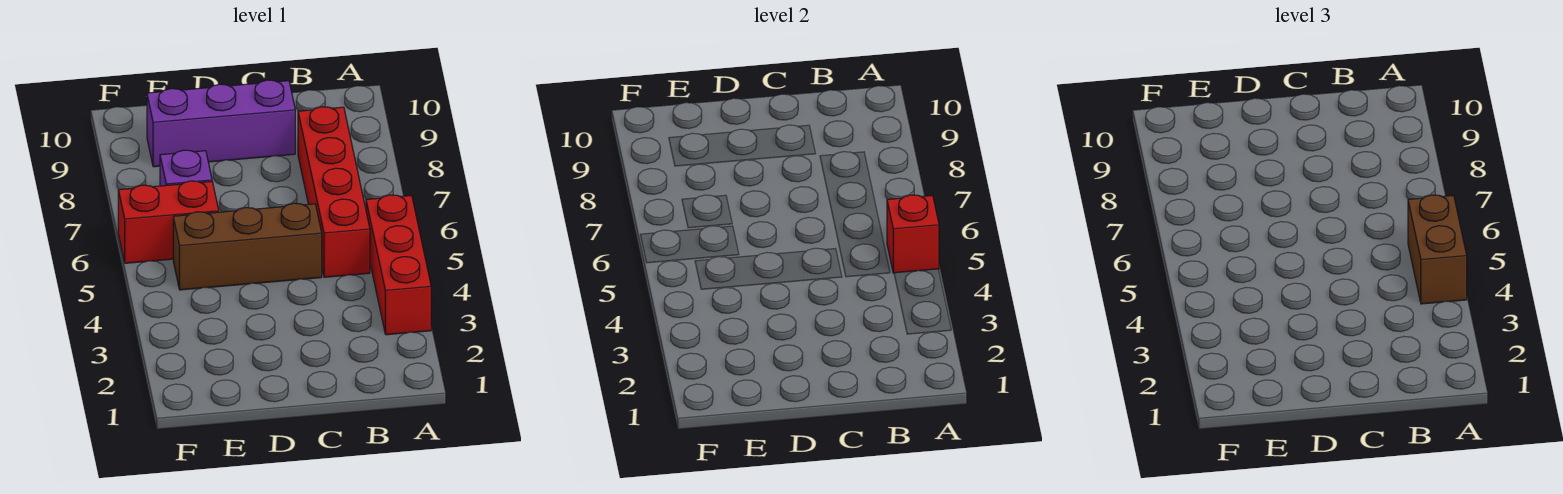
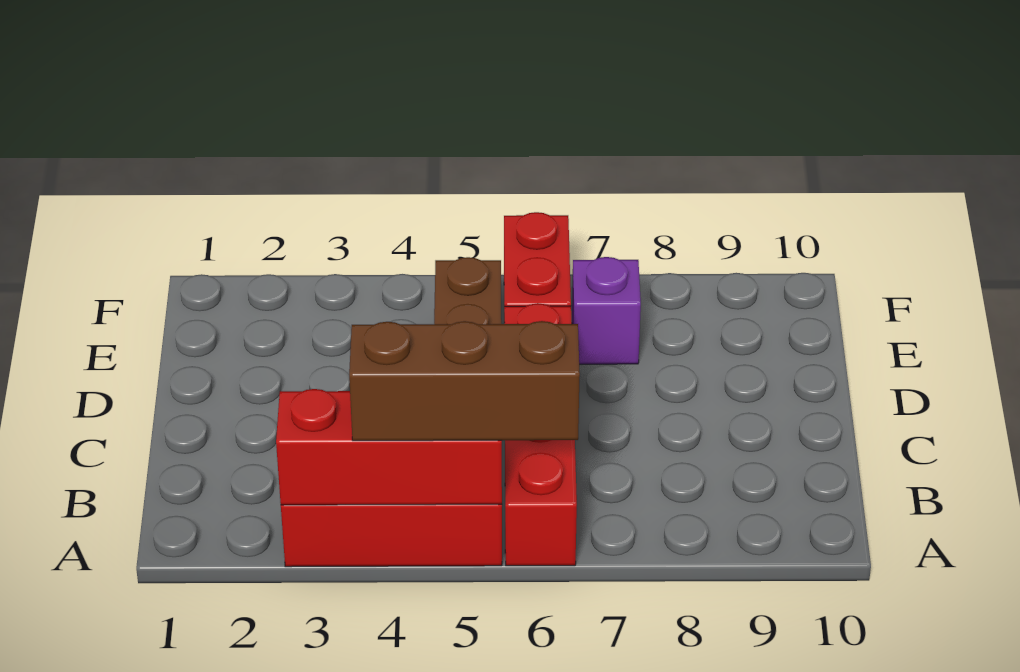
brown 1x2 brick [1408,195,1467,304] -> brown 1x3 brick [349,321,580,441]
red 1x1 brick [887,195,939,273] -> red 1x3 brick [276,389,502,505]
red 1x4 brick [298,107,370,277] -> red 1x4 brick turned to [504,303,577,566]
purple 1x3 brick [147,80,295,167] -> none

